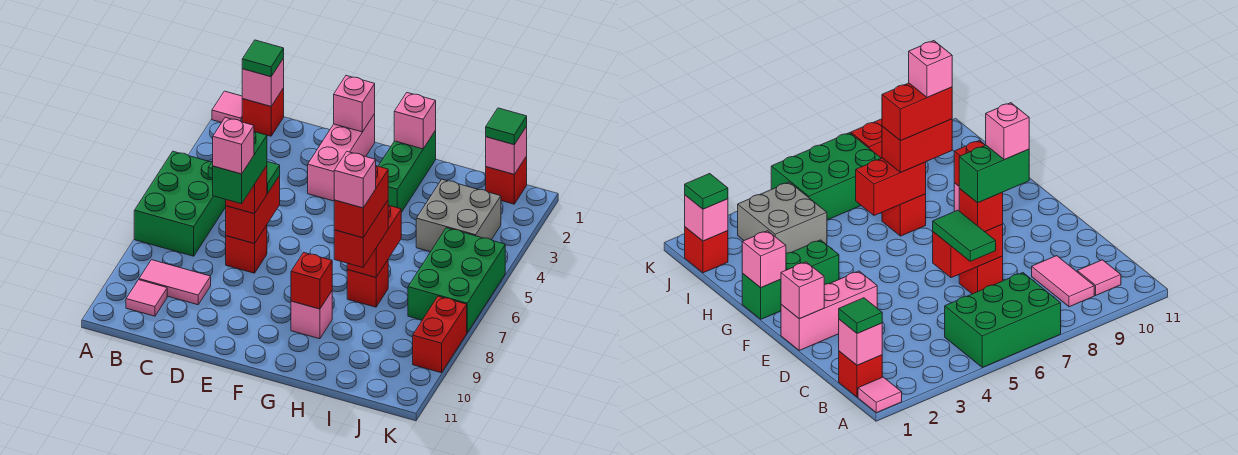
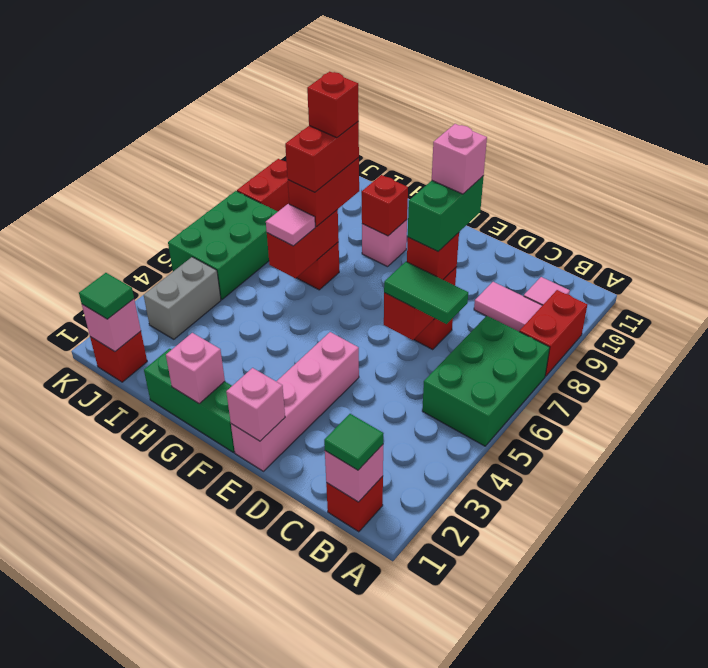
pink 1x1 tile [212,91,242,122] -> pink 1x1 tile moved to [266,204,315,246]
none -> red 1x2 brick [519,290,587,376]
pink 1x3 brick [308,114,375,201] -> pink 1x4 brick [231,332,359,471]
green 1x3 brick [379,131,436,212] -> green 1x3 brick turned to [144,349,235,452]
pink 1x1 brick [334,152,376,208] -> red 1x1 brick [307,72,359,138]
grey 2x2 brick [416,179,501,252] -> grey 1x2 brick [144,257,221,339]

